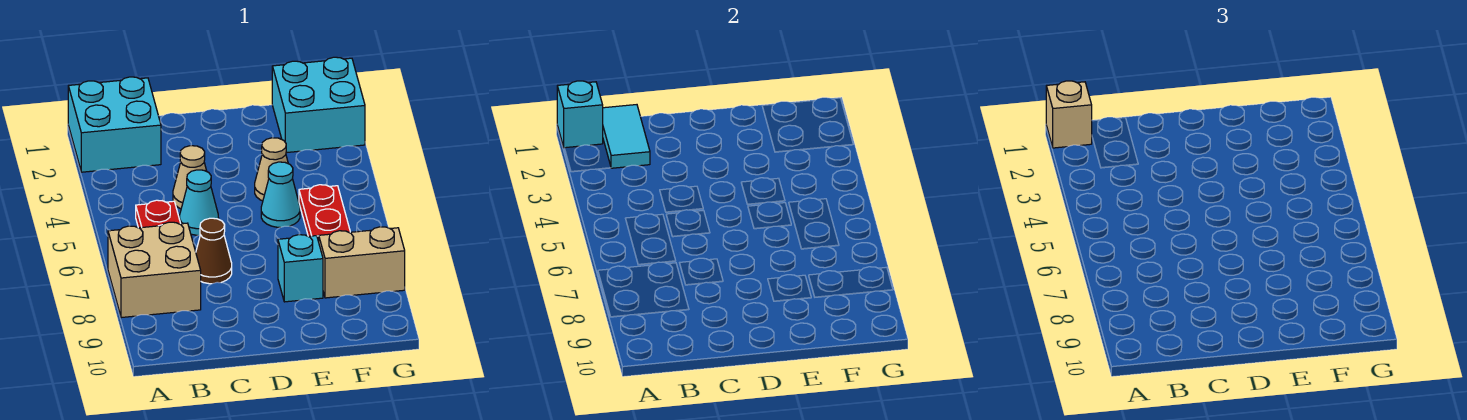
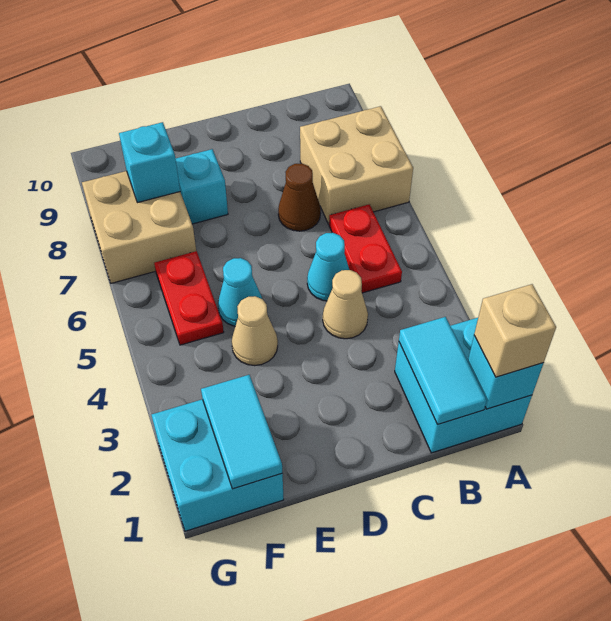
none -> cyan 1x2 tile [201,375,282,489]
tan 1x2 brick [319,227,405,298] -> tan 2x2 brick [82,171,196,283]
none -> cyan 1x1 brick [119,122,180,203]

